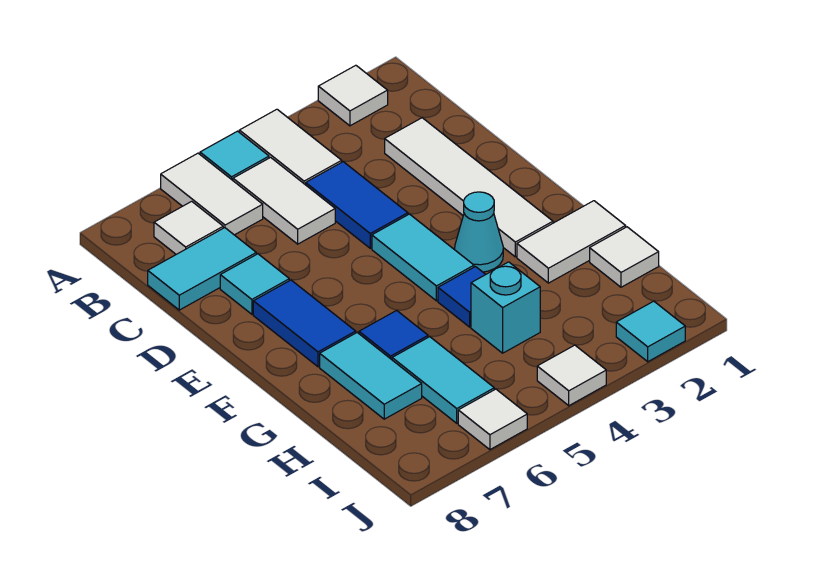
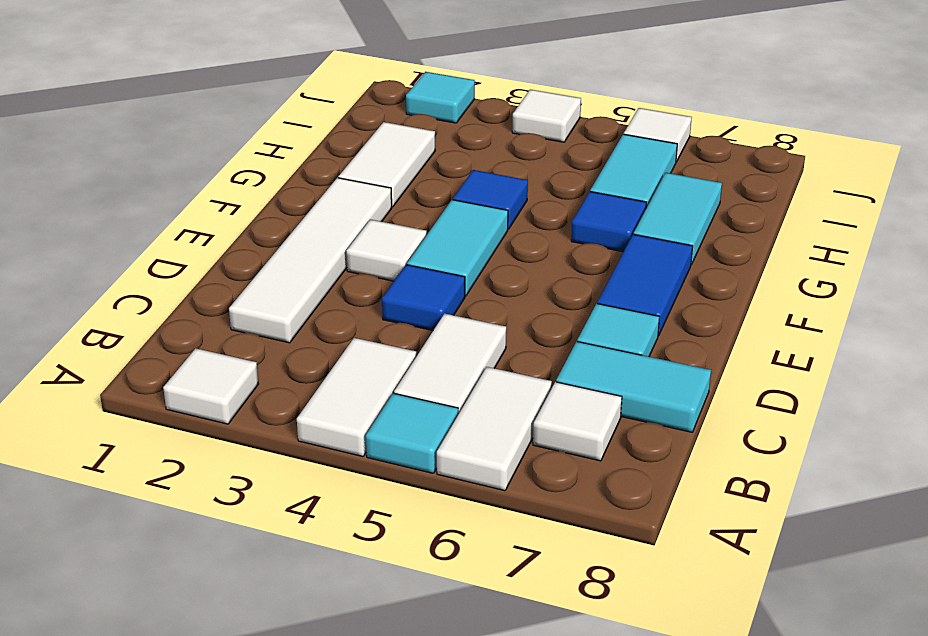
blue 1x2 tile [306,162,408,248] -> blue 1x1 tile [382,265,465,330]
cyan 1x1 cone [454,192,503,272] -> none
white 1x2 tile [517,201,626,283] -> white 1x2 tile turned to [338,122,435,207]
white 1x1 tile [590,227,659,287] -> white 1x1 tile moved to [346,219,427,281]
cyan 1x1 brick [471,262,540,353] -> none

